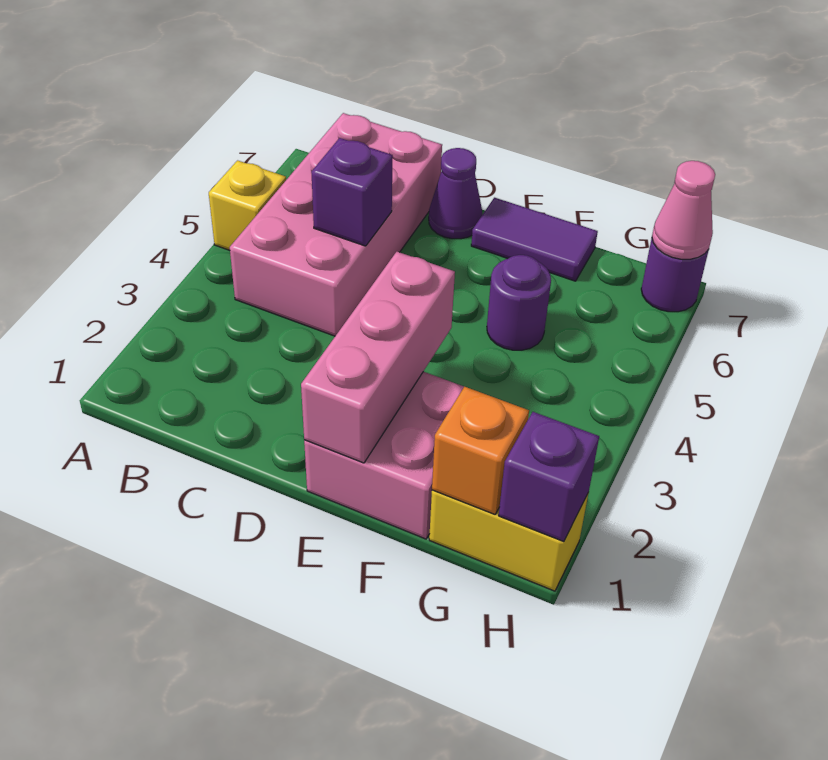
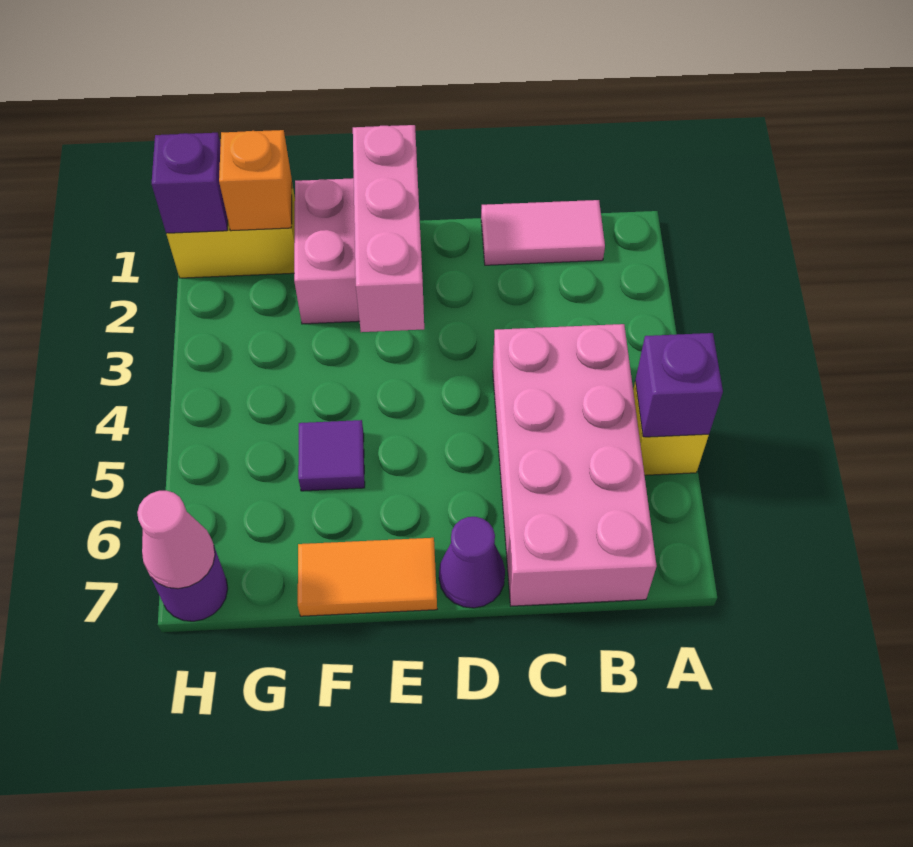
none -> pink 1x2 tile [481,200,605,265]
purple 1x1 brick [311,138,393,246] -> purple 1x1 brick moved to [635,333,723,437]
purple 1x2 tile [471,198,598,281] -> orange 1x2 tile [298,538,437,616]
purple 1x1 round brick [487,255,551,350] -> purple 1x1 tile [298,420,365,491]

